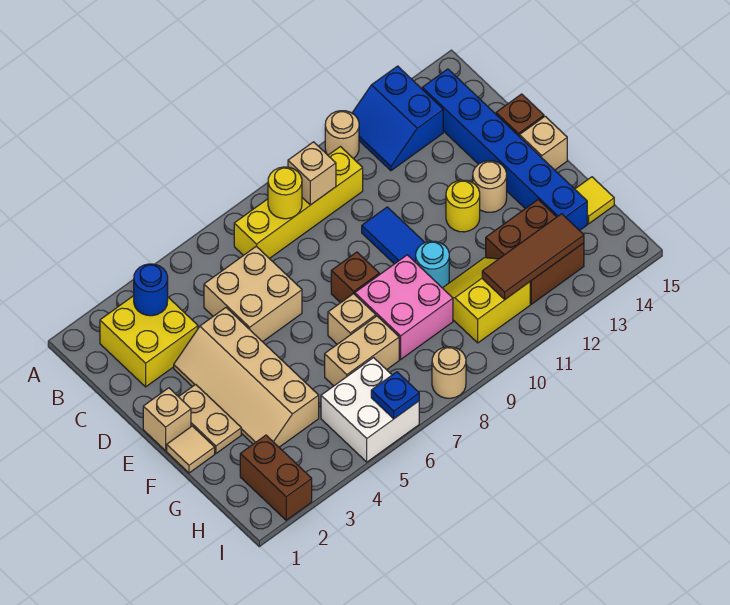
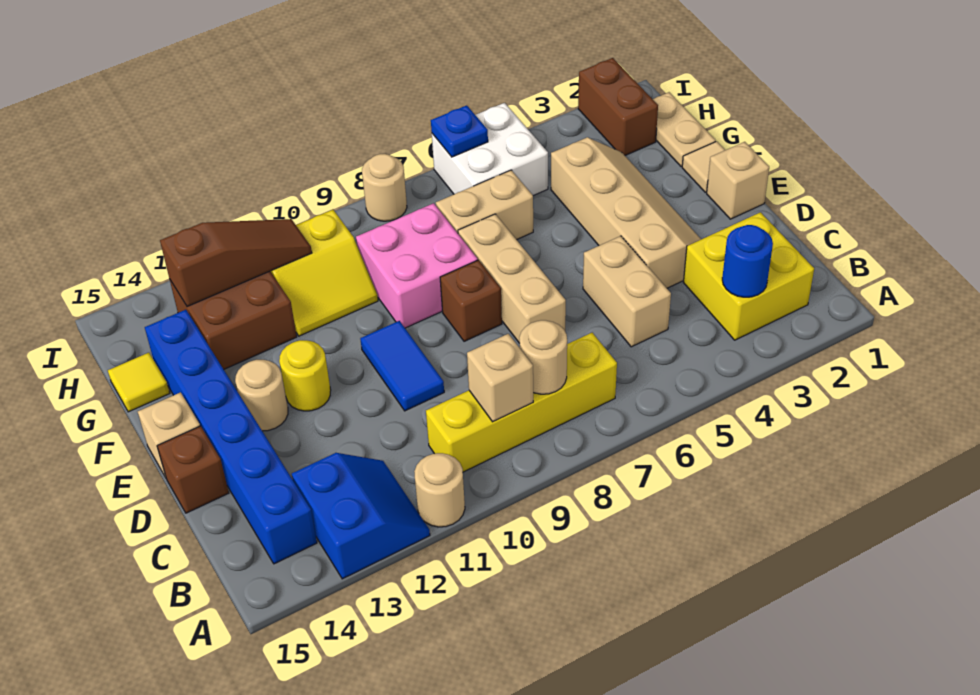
yellow 1x1 round brick [268,167,302,219] -> tan 1x1 round brick [519,320,567,394]
tan 2x2 brick [204,246,302,342] -> tan 1x2 brick [583,236,671,347]
tan 1x2 plate [179,384,241,454] -> tan 1x2 plate moved to [653,92,716,167]
tan 1x1 brick [328,294,376,344] -> tan 1x3 brick [458,214,566,343]
cyan 1x1 round brick [416,241,449,288] -> none
brown 1x3 tile [482,214,584,299] -> brown 1x3 slope [160,219,312,307]

